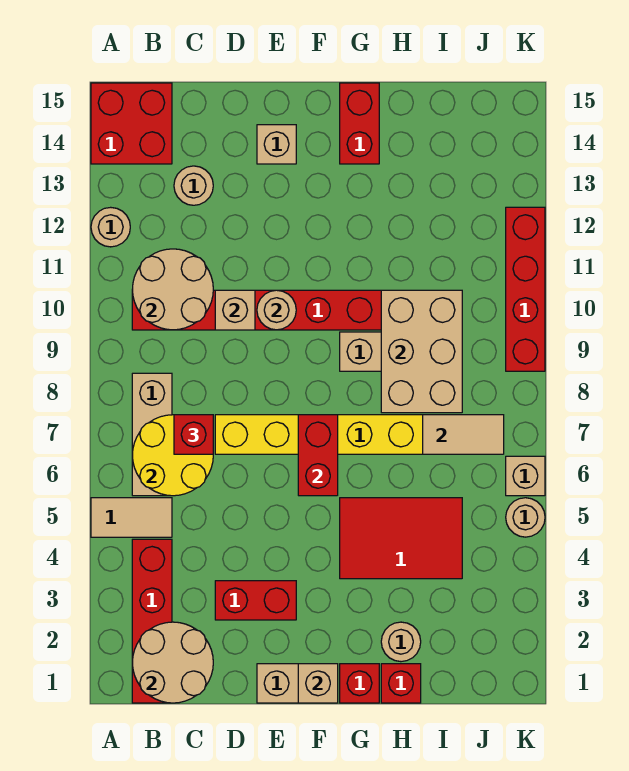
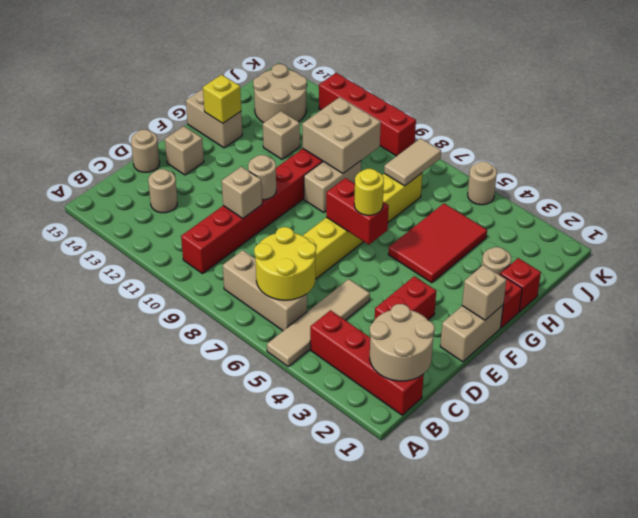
tan 1x2 tile [91,498,172,537] -> tan 1x4 tile [267,279,370,366]
tan 1x1 round brick [91,207,130,247] -> tan 1x1 round brick moved to [131,129,160,172]
red 2x2 brick [91,83,172,164] -> none
tan 2x2 round brick [132,249,213,330] -> tan 2x2 round brick moved to [253,64,307,123]
red 1x1 brick [174,415,213,454] -> none
none -> yellow 1x1 round brick [354,169,384,215]
red 1x2 brick [340,83,379,164] -> tan 1x2 brick [186,89,242,148]
none -> yellow 1x1 brick [203,75,241,123]
tan 2x3 brick [381,290,462,413] -> tan 2x2 brick [302,97,381,174]
tan 1x1 brick [506,456,545,496] -> tan 1x1 brick moved to [263,111,300,159]

